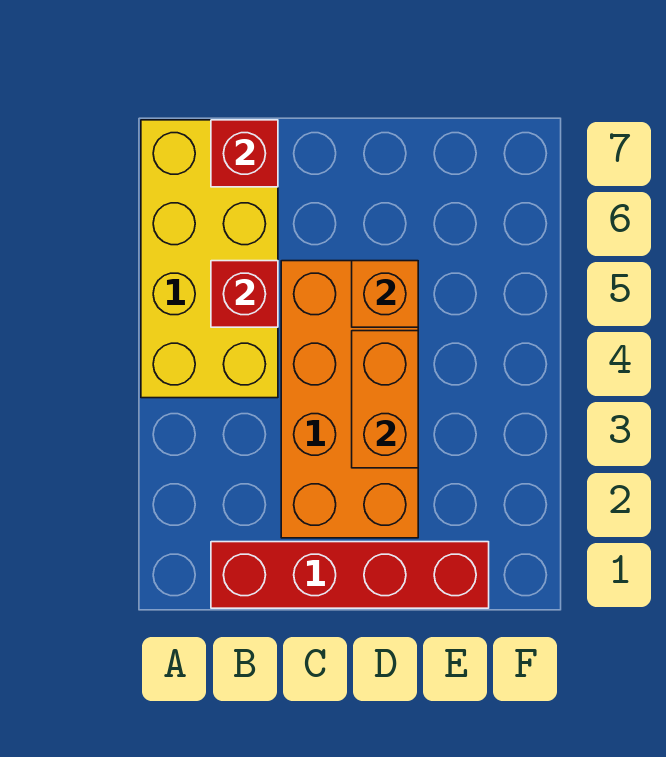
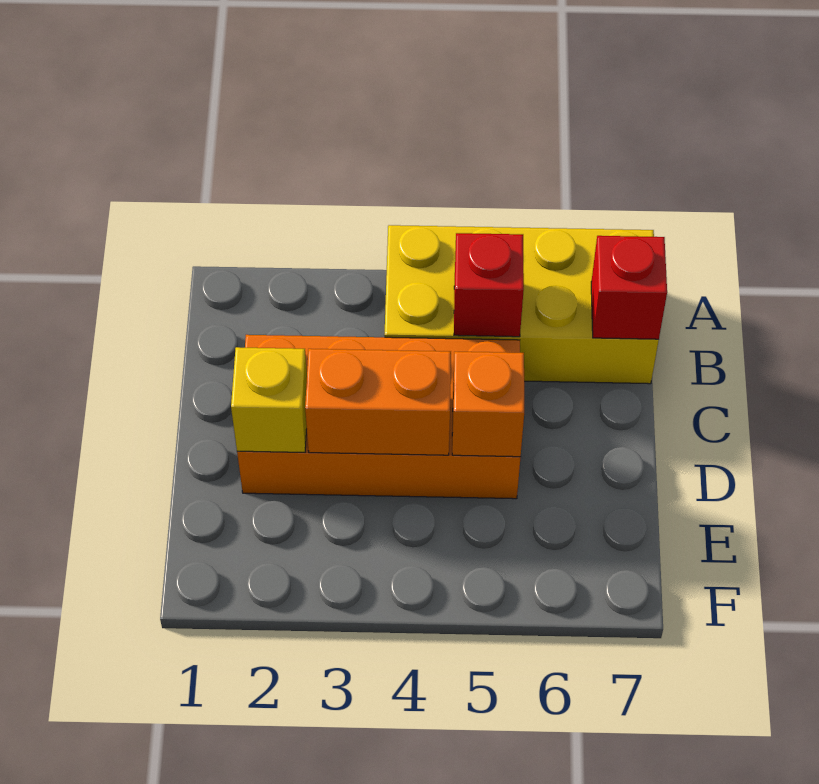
red 1x4 brick [211,542,489,608] -> none
none -> yellow 1x1 brick [231,347,307,452]

